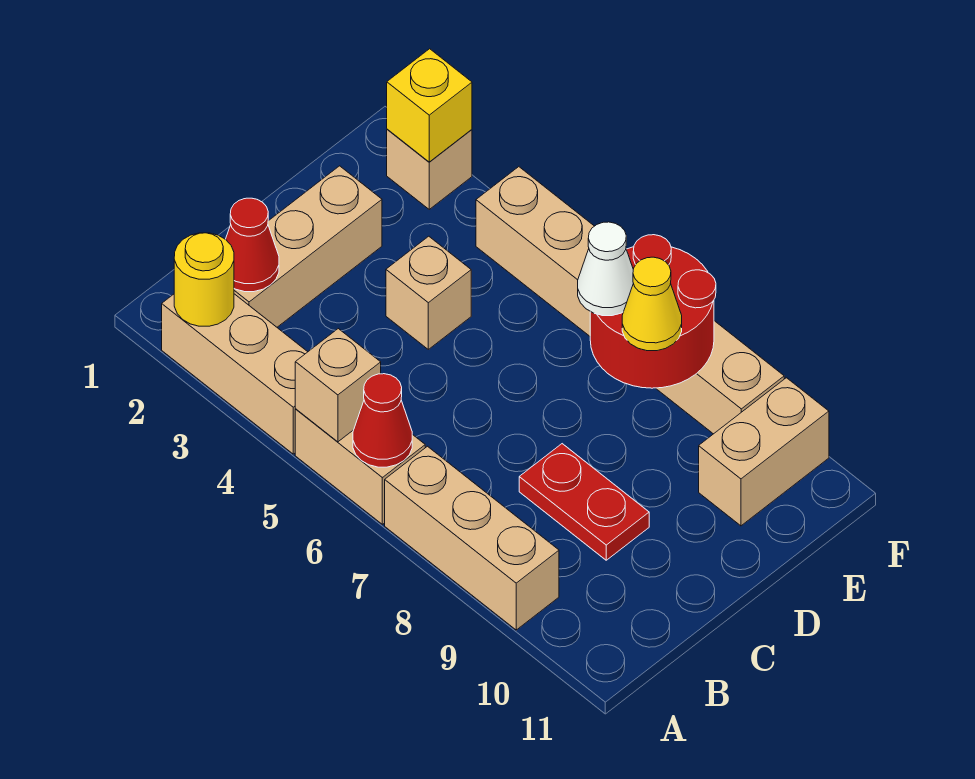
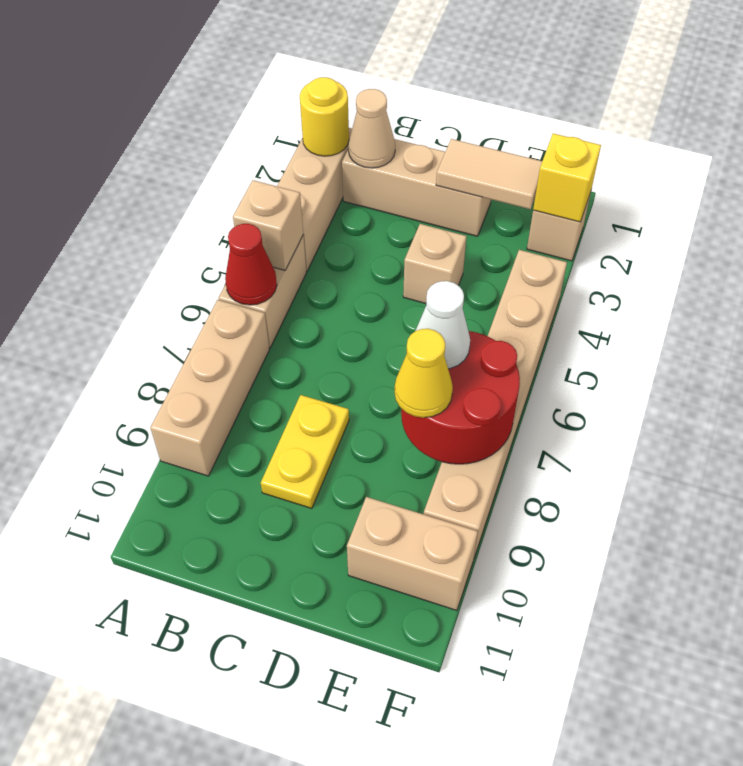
red 1x1 cone [226,198,279,292] -> tan 1x1 cone [348,89,395,168]
red 1x2 plate [519,444,649,560] -> yellow 1x2 plate [261,395,349,508]
none -> tan 1x2 tile [436,139,542,209]

